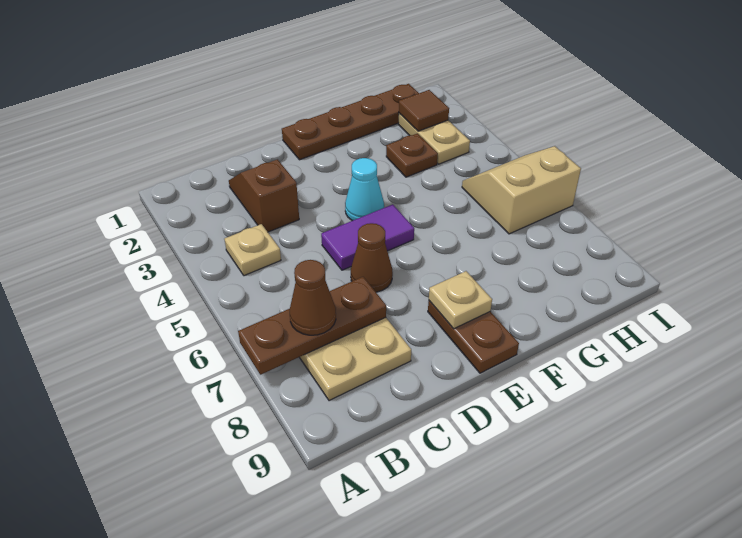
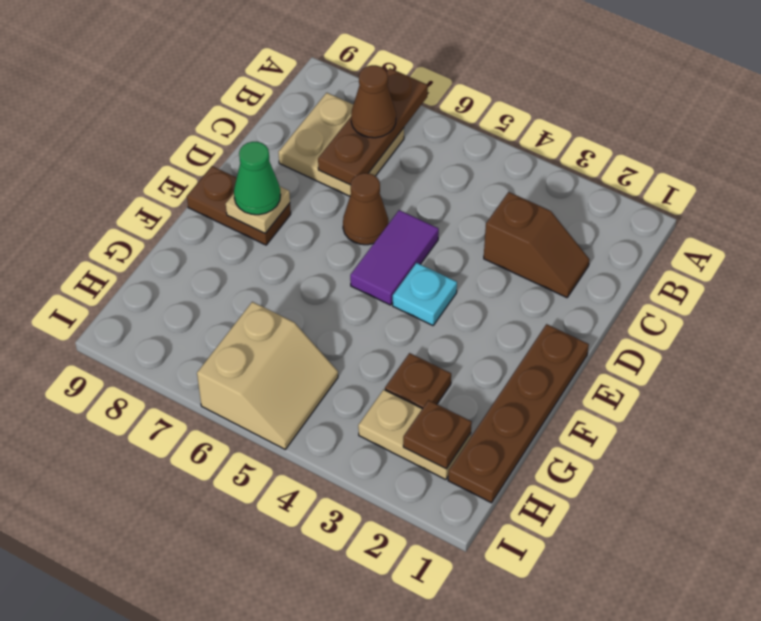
tan 1x1 plate [224,224,281,276] -> none
cyan 1x1 cone [345,158,384,221] -> cyan 1x1 plate [393,263,457,325]
none -> green 1x1 cone [234,142,281,215]
brown 1x1 tile [399,90,449,131] -> brown 1x1 plate [403,400,472,469]

